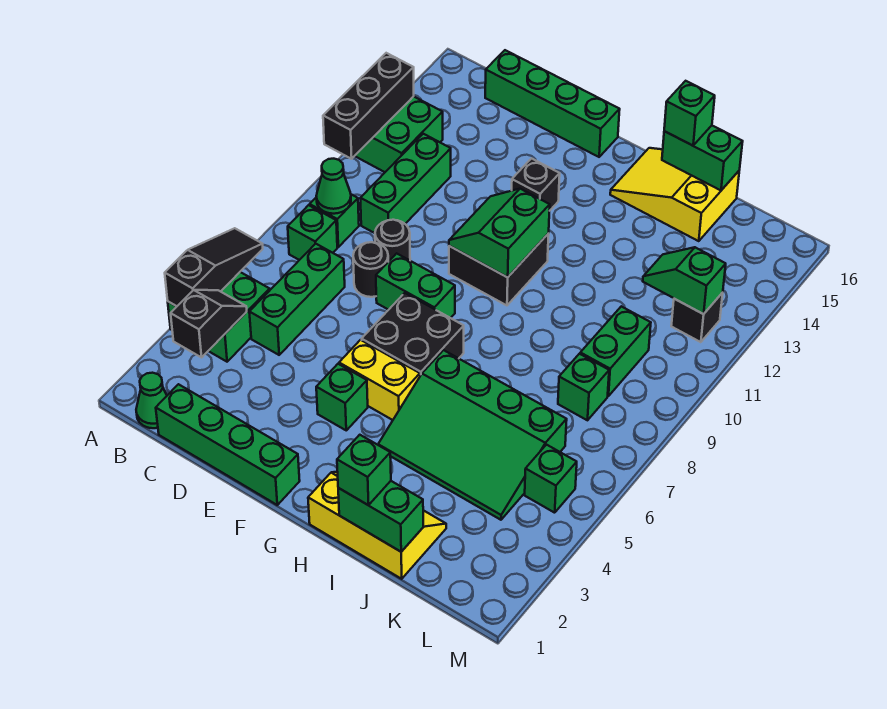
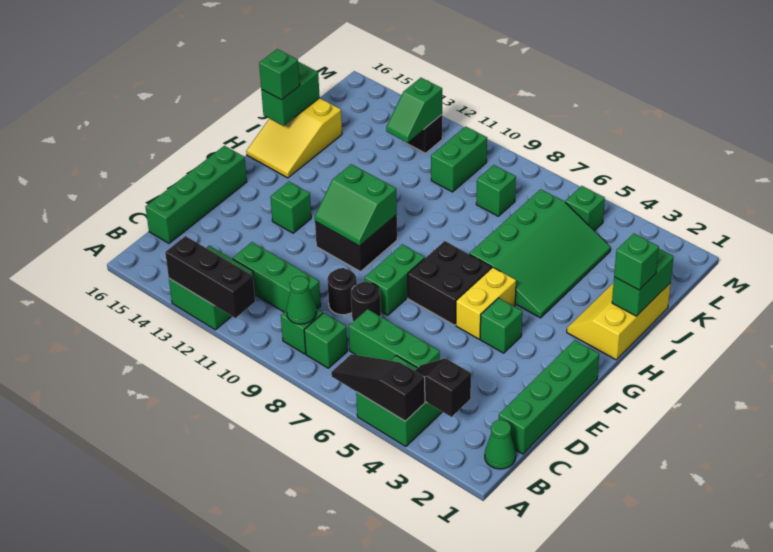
black 1x1 brick [512,158,560,211] -> green 1x1 brick [270,182,311,233]
green 1x2 brick [580,306,651,396] -> green 1x2 brick turned to [431,126,487,192]

